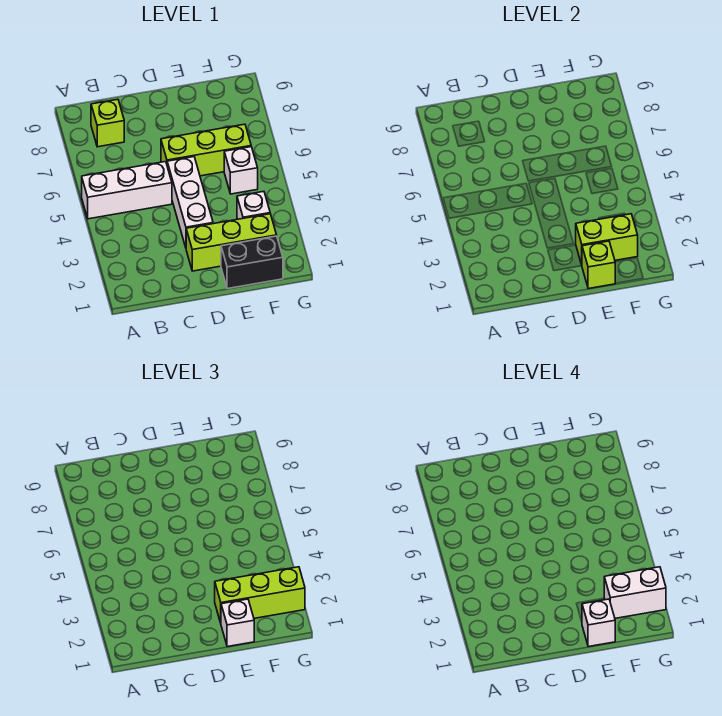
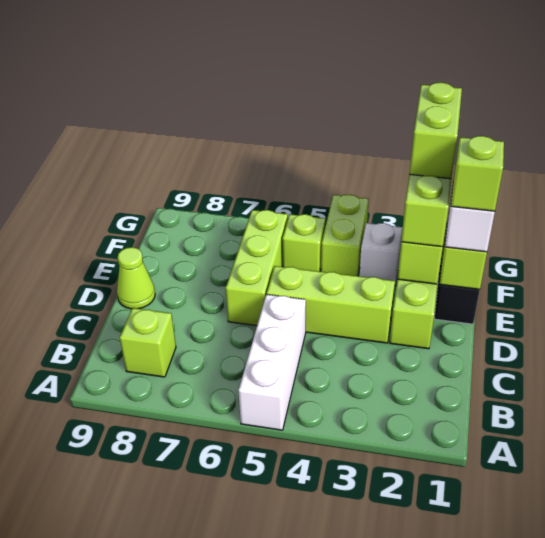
white 1x3 brick [167,157,213,247] -> lime 1x3 brick [267,266,395,343]
none -> lime 1x1 cone [117,247,155,309]
white 1x1 brick [582,599,615,647] -> lime 1x1 brick [451,136,504,211]
white 1x2 brick [604,567,666,618] -> lime 1x2 brick [410,82,462,179]
none -> lime 1x2 brick [321,195,369,276]
white 1x1 brick [224,147,258,194] -> lime 1x1 brick [282,214,326,271]

